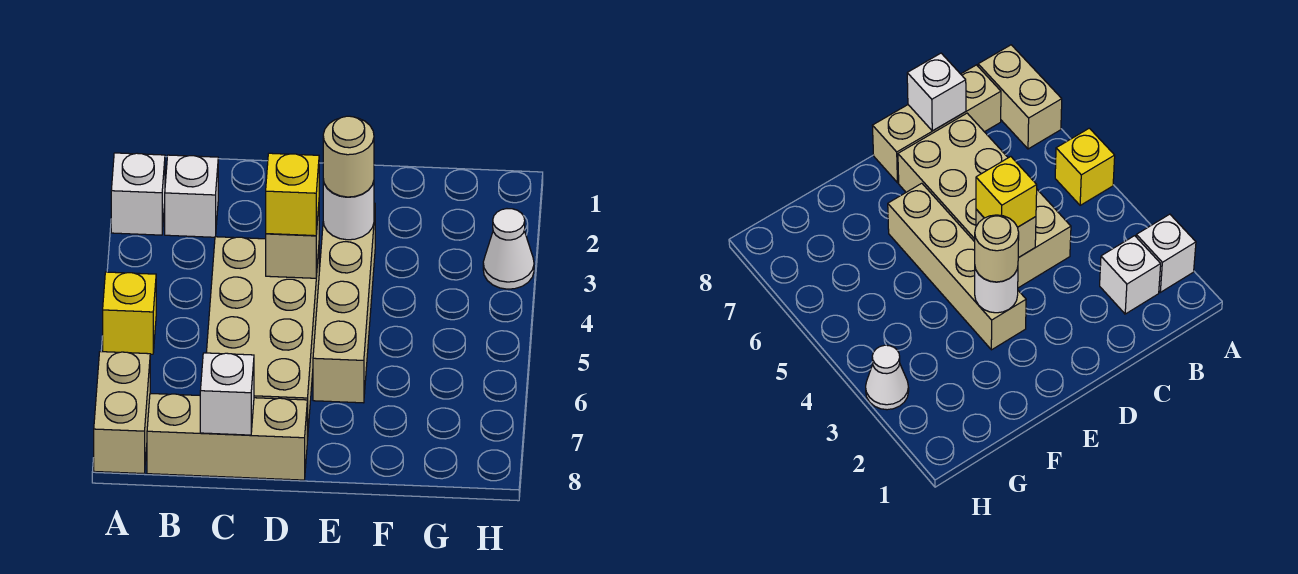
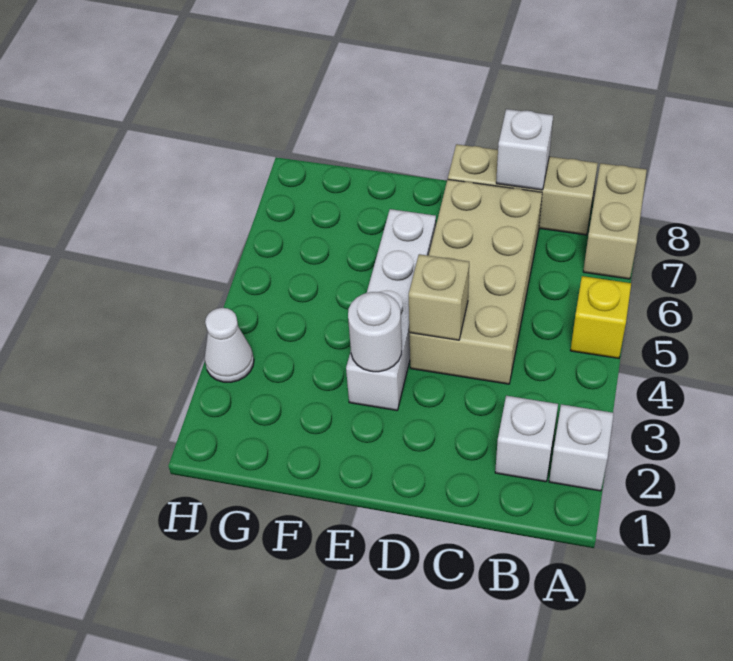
yellow 1x1 brick [266,153,319,236] -> none
tan 1x4 brick [313,203,375,403] -> white 1x4 brick [346,209,436,410]
tan 1x1 round brick [323,116,374,197] -> none

